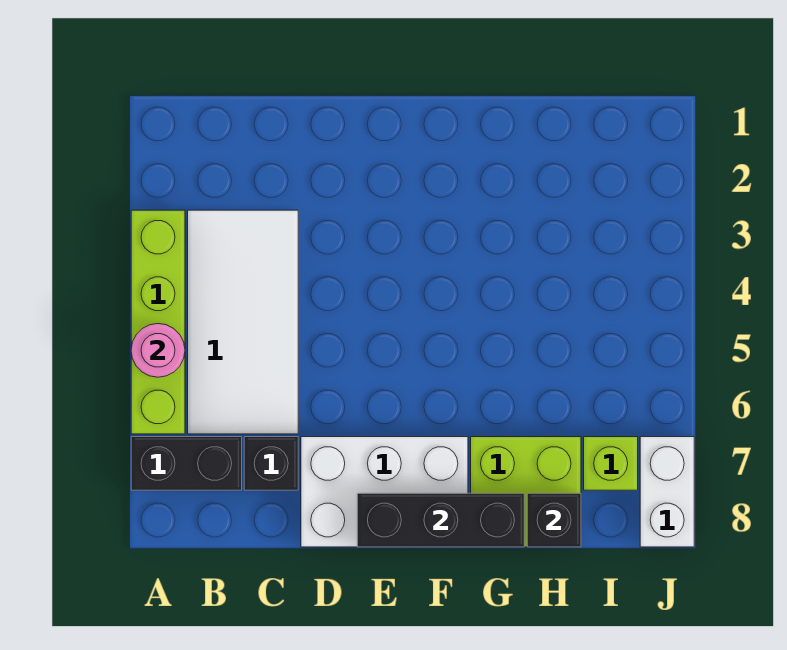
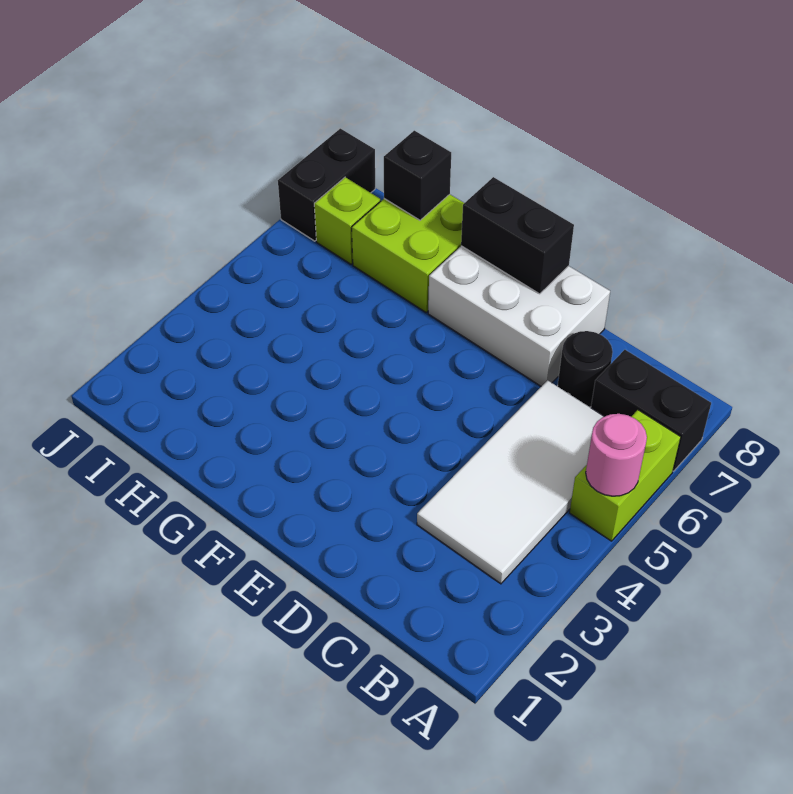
lime 1x4 brick [131,210,185,434] -> lime 1x2 brick [570,410,681,541]
black 1x1 brick [244,437,298,490] -> black 1x1 round brick [558,331,613,407]
black 1x3 brick [357,493,524,547] -> black 1x2 brick [461,177,574,294]
white 1x2 brick [640,437,694,547] -> black 1x2 brick [278,129,375,241]

